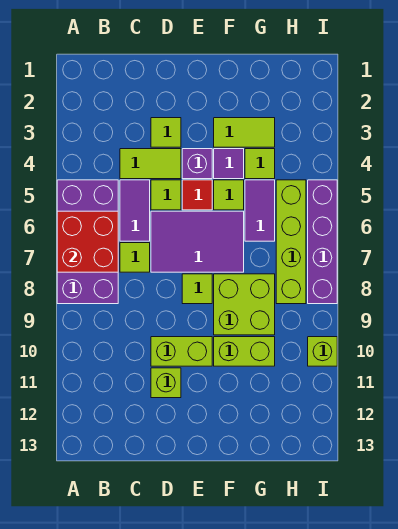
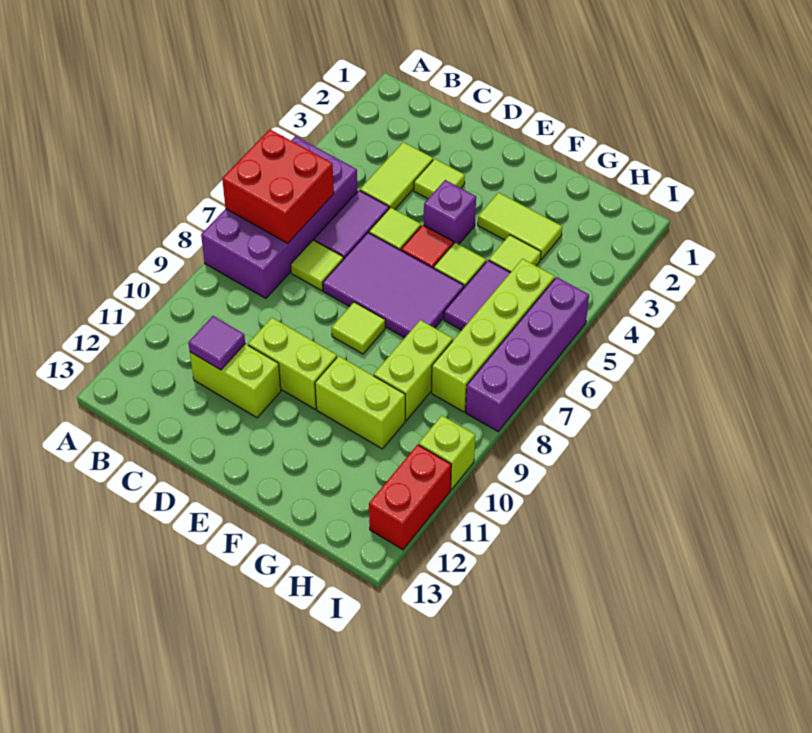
lime 1x2 tile [120,149,181,179] -> lime 1x2 tile turned to [360,142,433,209]
lime 1x1 brick [151,368,181,398] -> lime 1x2 brick [190,344,281,418]
purple 1x1 tile [214,149,244,179] -> purple 1x1 tile moved to [188,316,245,370]
lime 2x2 brick [214,274,275,335] -> lime 1x2 brick [374,320,453,420]
none -> red 1x2 brick [369,445,451,550]

